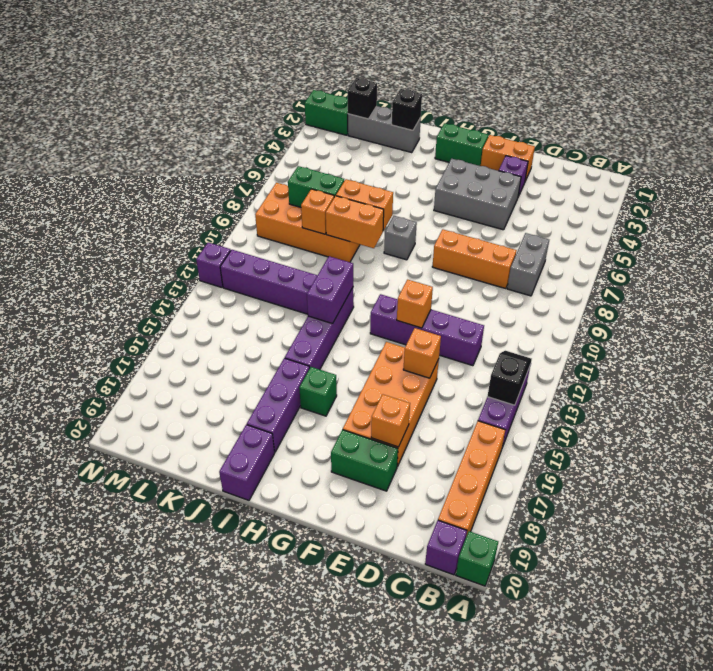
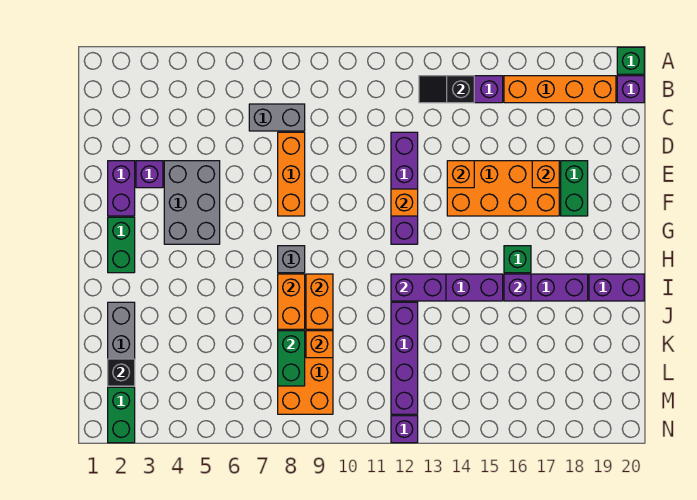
orange 1x2 brick [481,135,535,181] -> purple 1x2 brick [108,161,135,216]
none -> purple 1x1 brick [504,274,531,301]
black 1x1 brick [392,89,422,130] -> none

